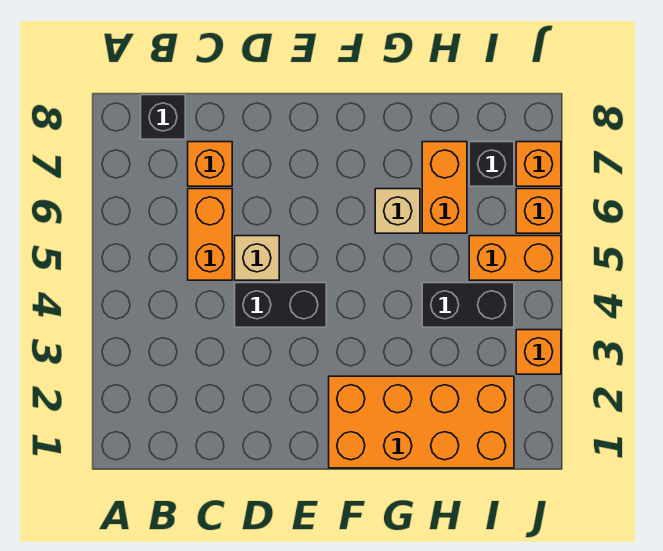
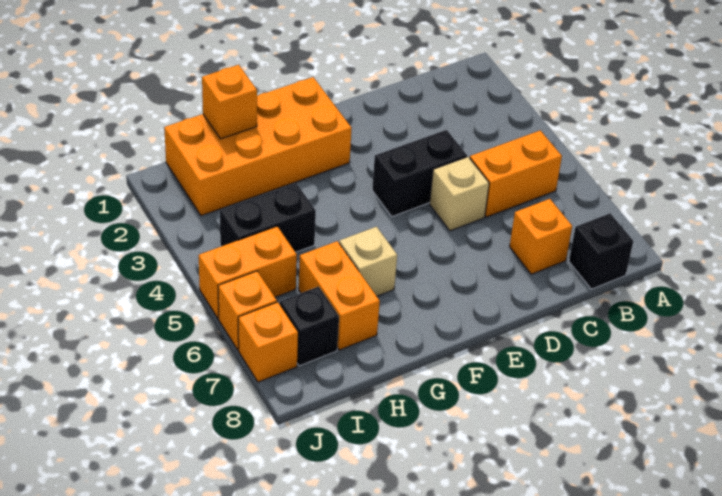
orange 1x2 brick [188,189,232,280] -> orange 1x2 brick turned to [470,130,562,217]
orange 1x1 brick [516,330,561,374] -> orange 1x1 brick moved to [202,65,257,139]

